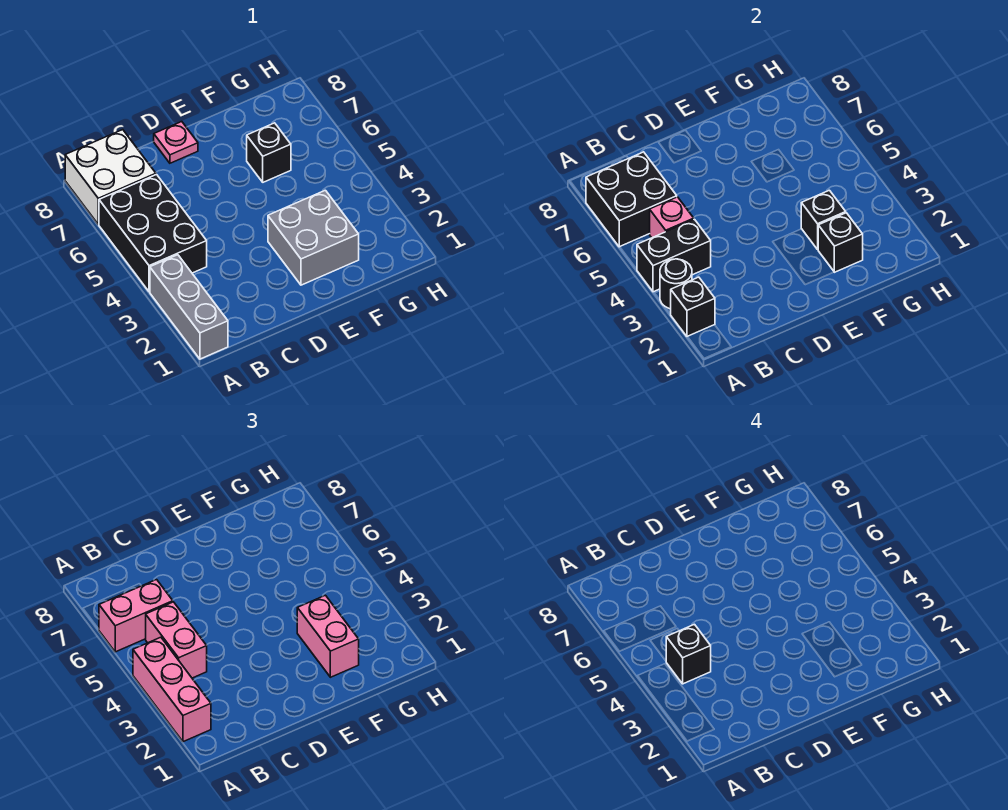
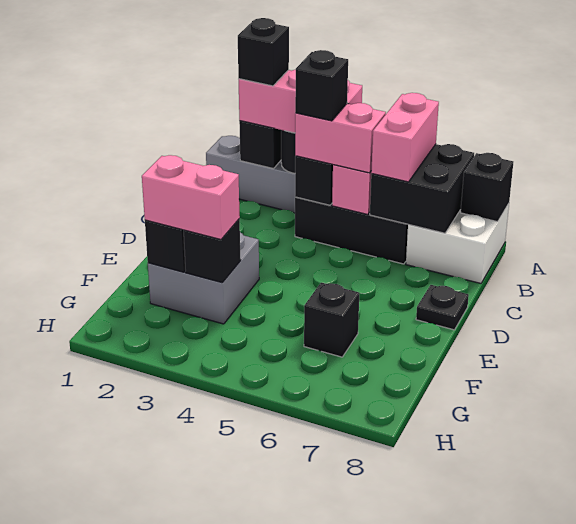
none -> black 1x1 brick [238,18,289,86]
none -> black 1x1 brick [461,153,513,222]
pink 1x1 plate [154,122,198,163] -> black 1x1 plate [416,285,469,330]

